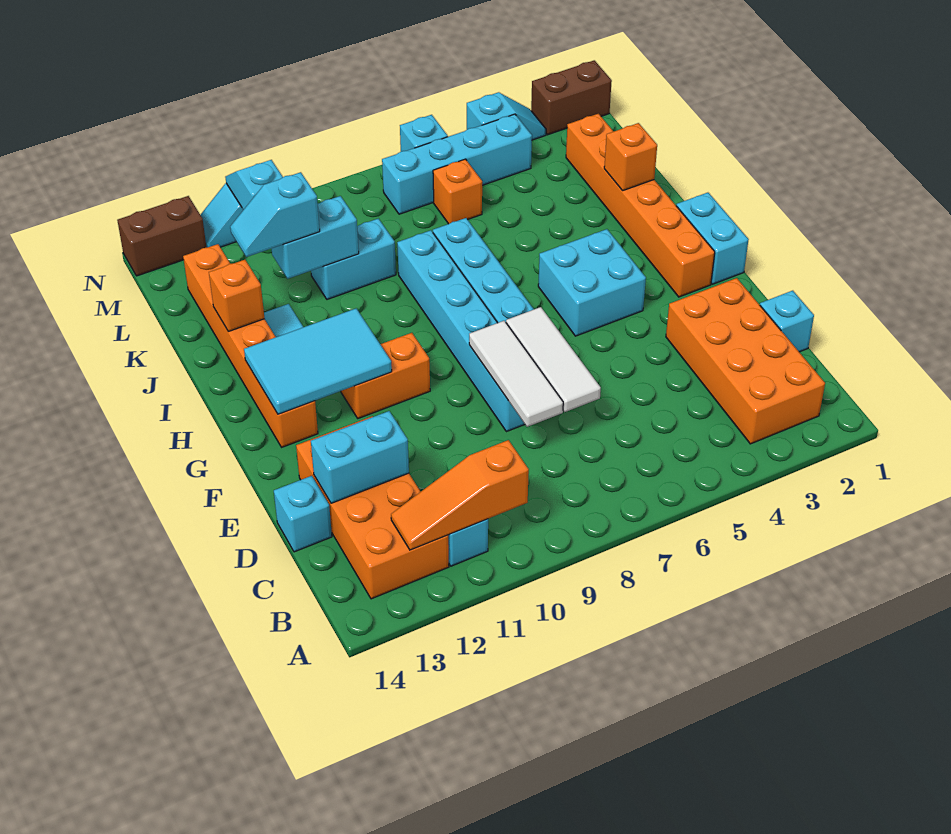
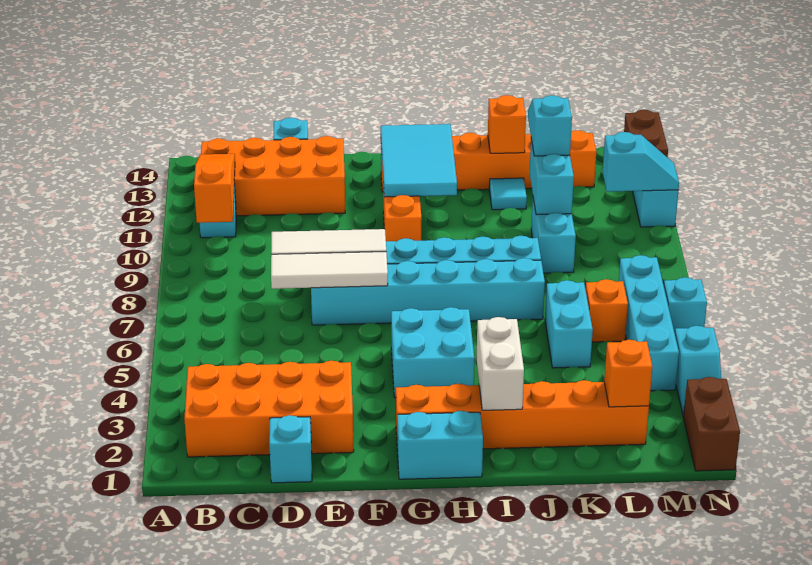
cyan 1x2 brick [311,411,409,503] -> cyan 1x2 brick moved to [545,280,593,368]
none -> white 1x2 brick [477,317,524,410]
orange 1x1 brick [604,123,657,191] -> orange 1x1 brick moved to [604,340,652,407]

